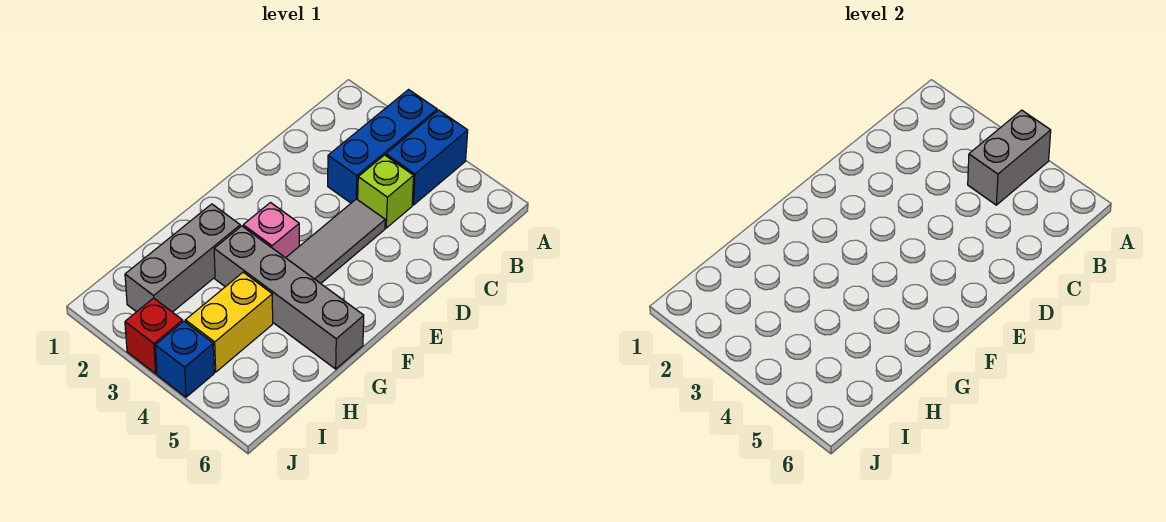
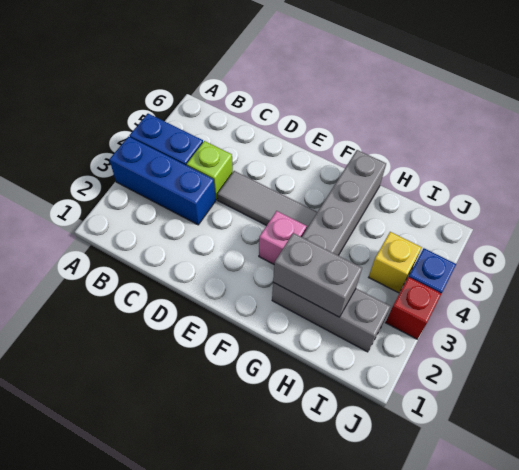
grey 1x2 brick [968,110,1051,205] -> grey 1x2 brick moved to [273,233,362,317]
yellow 1x2 brick [185,272,273,372] -> yellow 1x1 brick [369,232,422,293]

